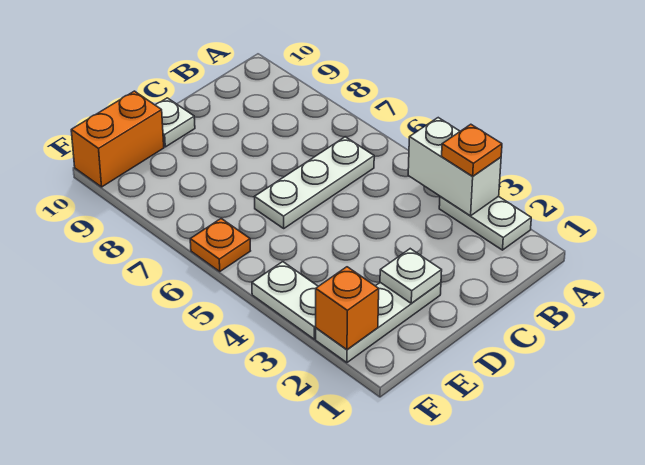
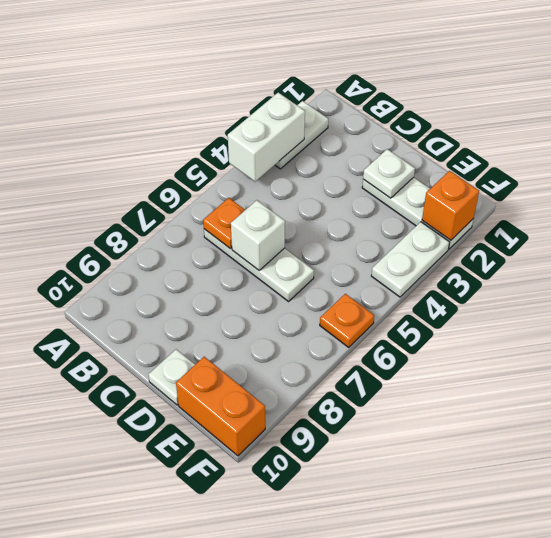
orange 1x1 plate [442,124,502,176] -> orange 1x1 plate moved to [203,198,245,249]
none -> white 1x1 brick [231,200,285,270]

